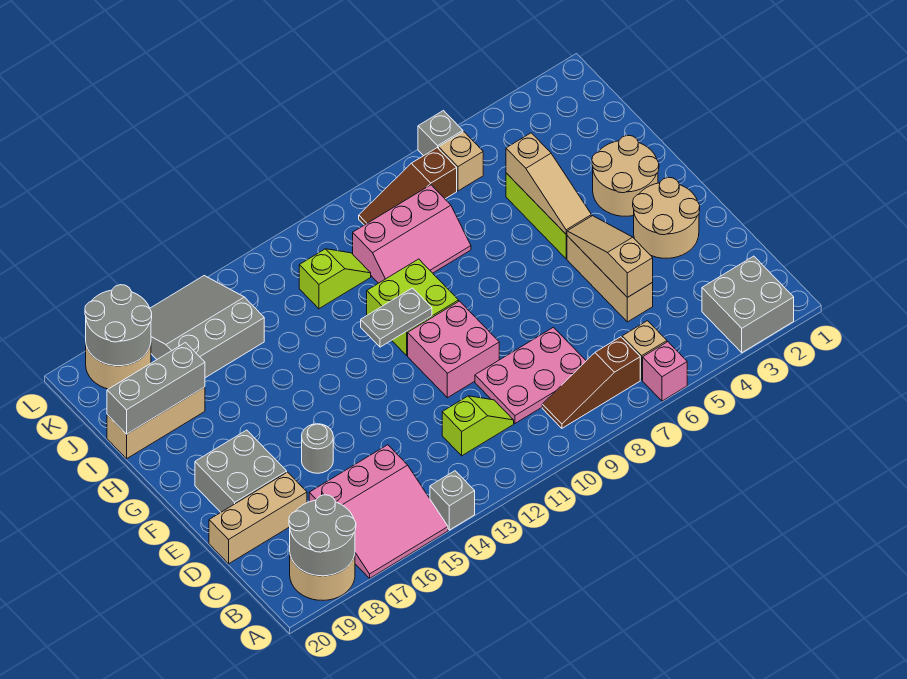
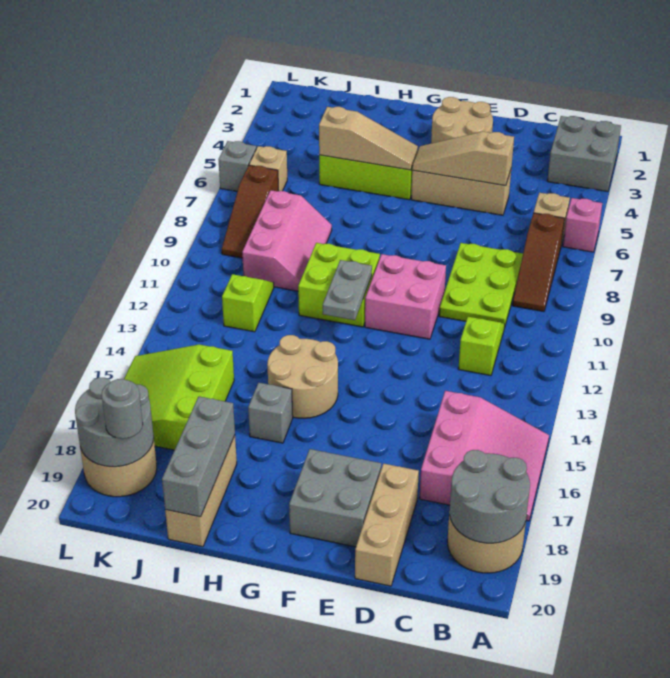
grey 1x1 brick [430,471,475,530] -> grey 1x1 brick moved to [248,383,293,443]
pink 2x3 plate [475,327,586,423] -> lime 2x3 plate [439,243,523,328]
grey 1x1 round brick [302,424,333,473] -> grey 1x1 round brick moved to [102,379,143,439]
tan 2x2 round brick [592,135,659,216] -> tan 2x2 round brick moved to [267,335,338,418]
grey 3x3 slope [150,276,264,378] -> lime 3x3 slope [124,344,234,450]

